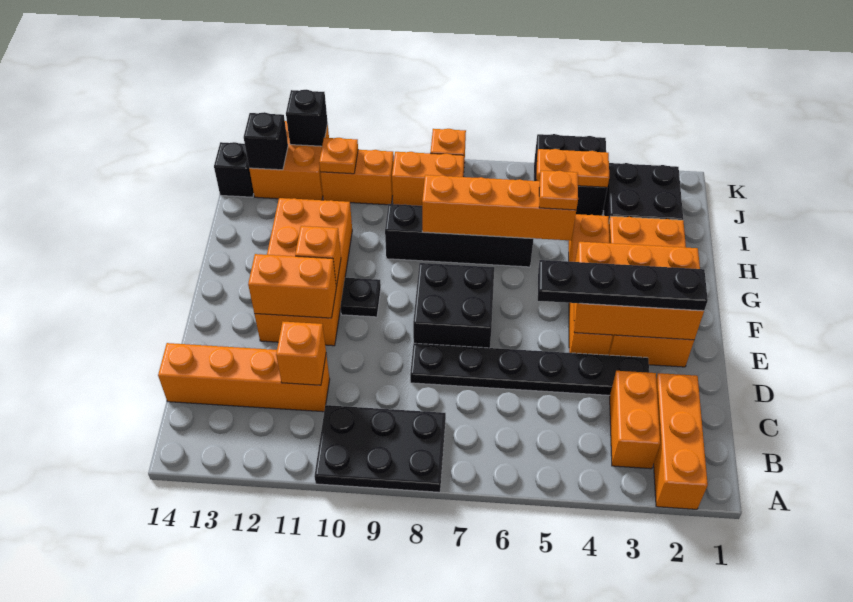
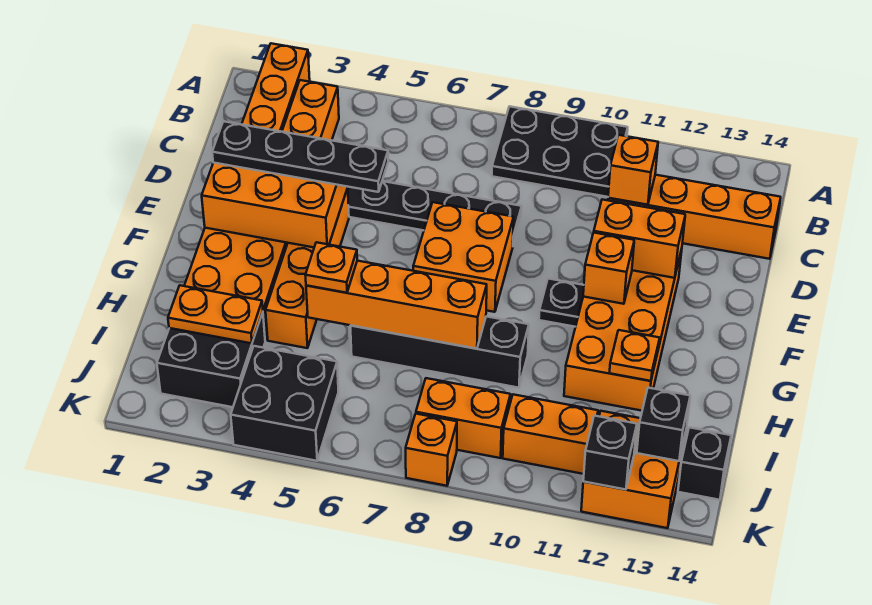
black 2x2 brick [413,263,494,348] -> orange 2x2 brick [413,202,514,312]
orange 1x2 plate [536,149,609,187] -> orange 1x2 plate moved to [168,285,263,343]
orange 1x1 plate [319,138,358,174] -> orange 1x1 plate moved to [609,330,660,381]

